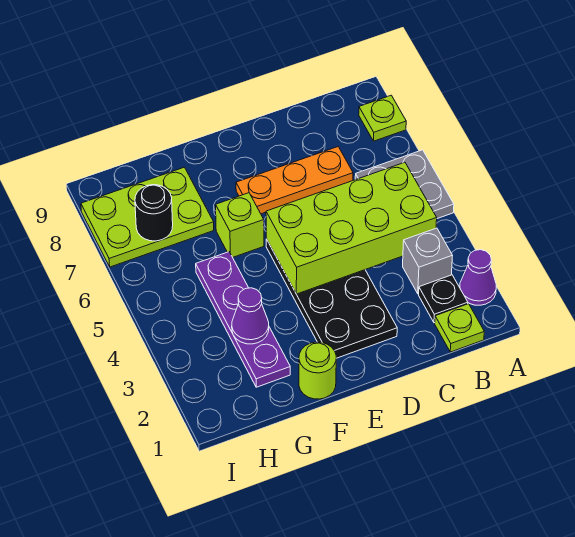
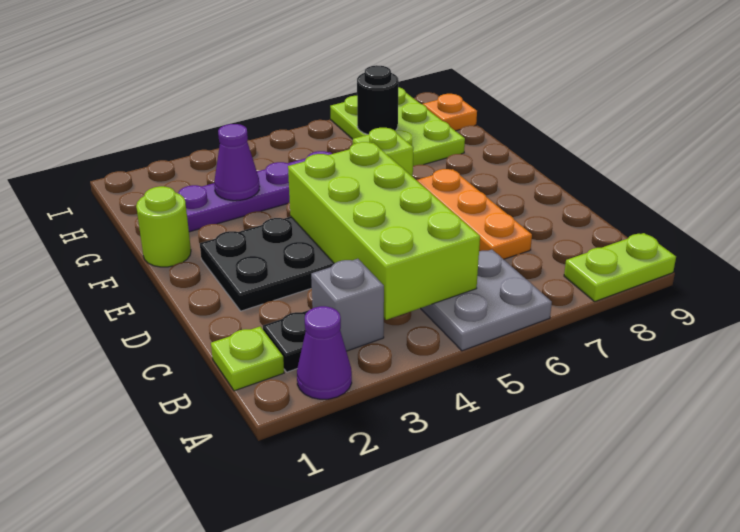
lime 1x1 plate [359,95,406,141] -> lime 1x2 plate [564,233,676,301]
none -> orange 1x1 plate [423,94,477,131]

